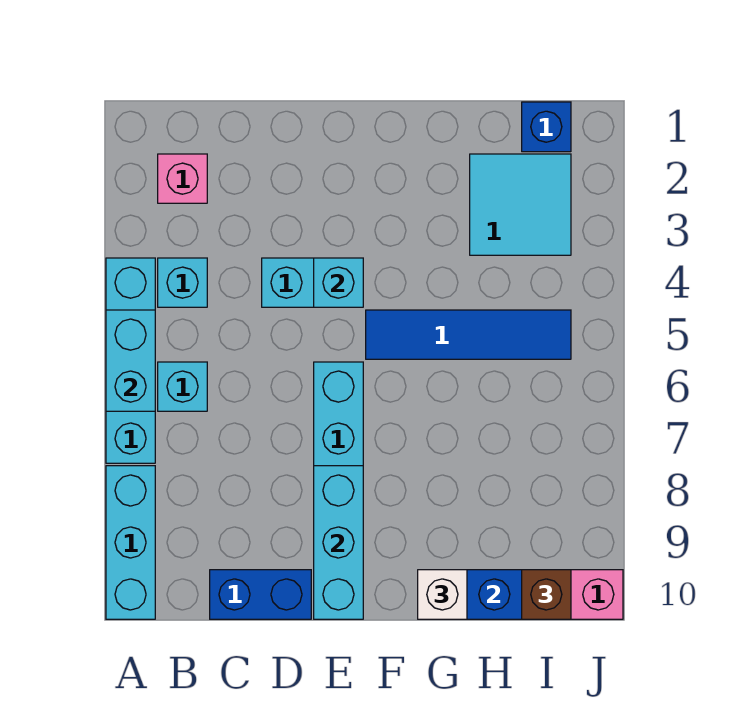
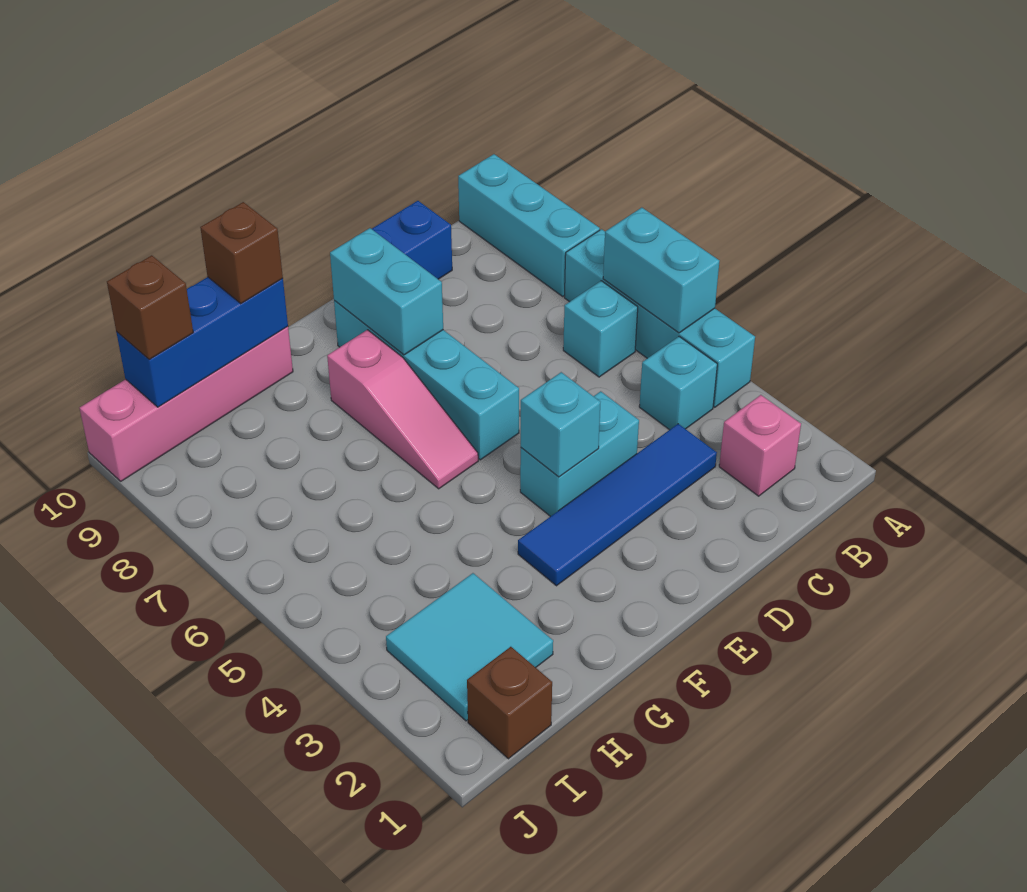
cyan 1x3 brick [314,466,363,619] -> cyan 1x2 brick [330,228,443,355]
blue 1x4 tile [366,310,571,359] -> blue 1x4 tile moved to [518,424,717,586]
none -> pink 1x3 slope [327,330,478,489]
white 1x1 brick [418,570,467,619] -> brown 1x1 brick [200,202,283,304]
blue 1x1 brick [522,102,571,152] -> brown 1x1 brick [467,647,552,759]

